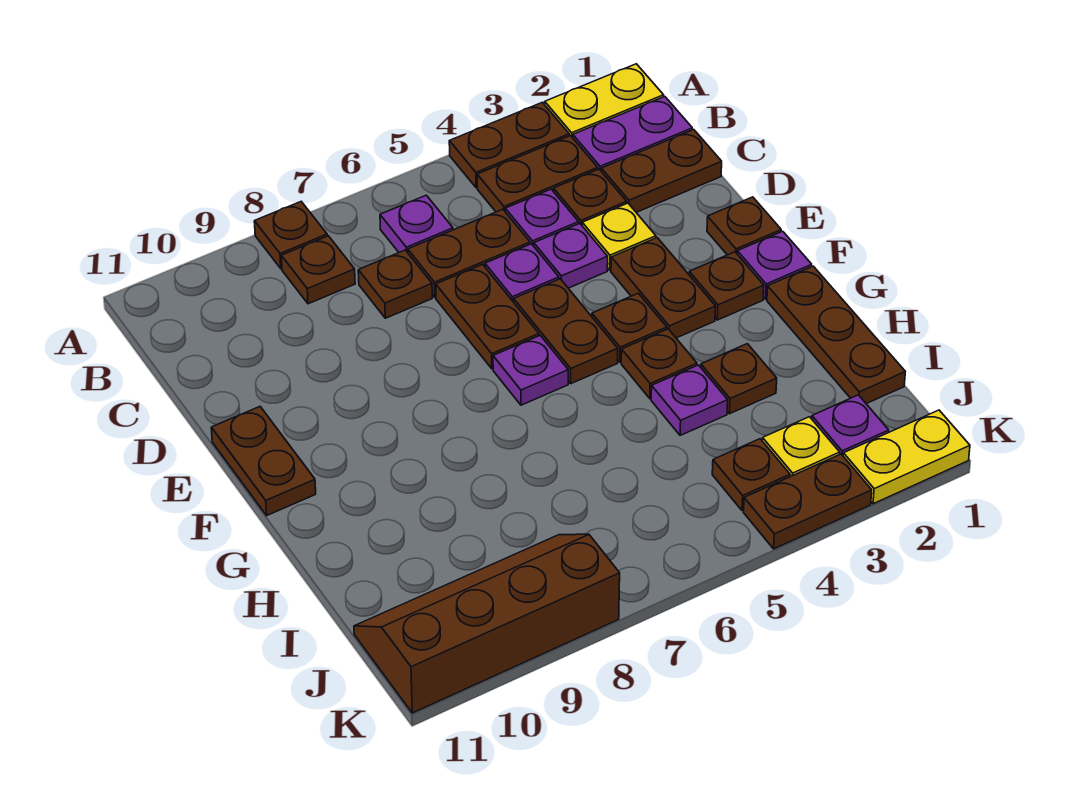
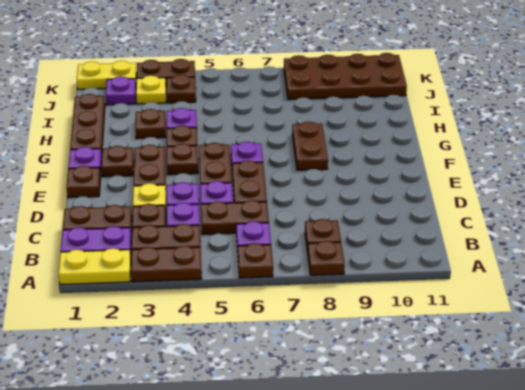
brown 1x1 plate [358,250,432,318] -> brown 1x1 plate moved to [238,243,273,278]
brown 1x2 plate [211,407,316,515] -> brown 1x2 plate moved to [292,122,328,170]
brown 2x4 slope [354,534,620,713] -> brown 2x4 plate [284,53,407,99]

